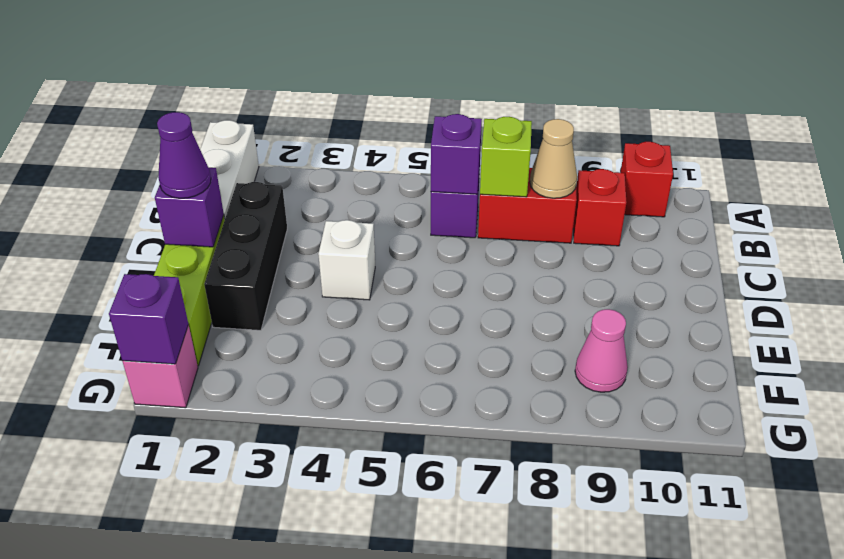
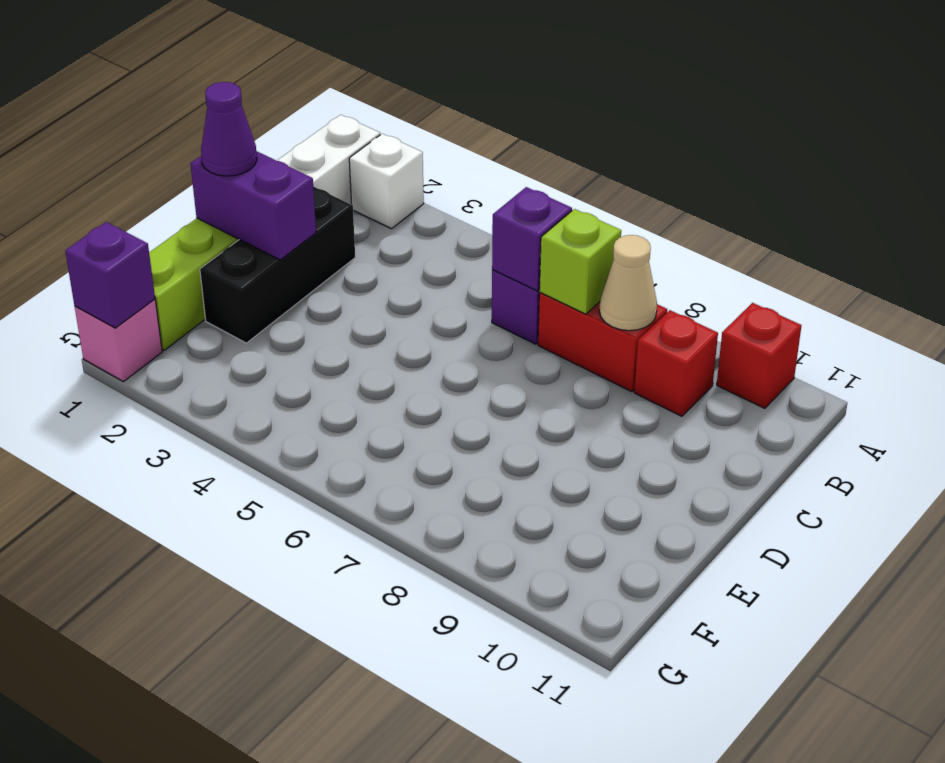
purple 1x1 brick [155,168,224,247] -> purple 1x2 brick [190,151,316,260]
white 1x1 brick [318,220,375,300] -> white 1x1 brick moved to [349,134,424,229]
pink 1x1 cone [575,309,628,392] -> none

